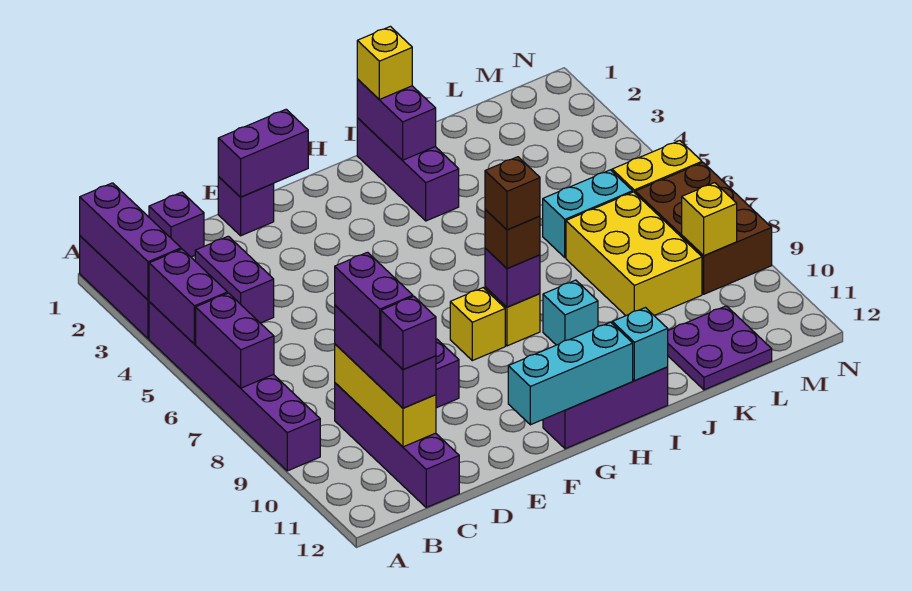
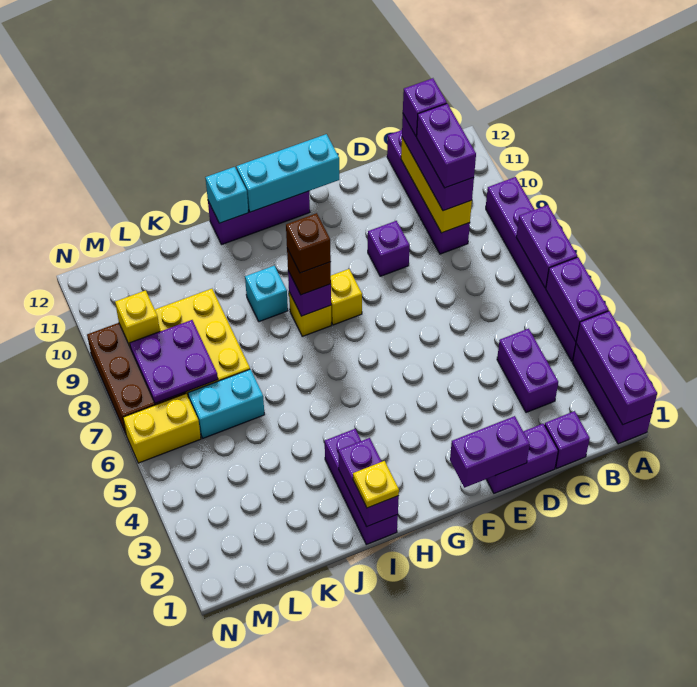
purple 1x1 brick [218,177,274,236] -> purple 1x2 brick [486,424,558,493]
yellow 1x1 brick [357,26,412,99] -> yellow 1x1 plate [353,461,399,508]
purple 2x2 plate [668,306,772,390] -> purple 2x2 plate moved to [130,320,218,403]

